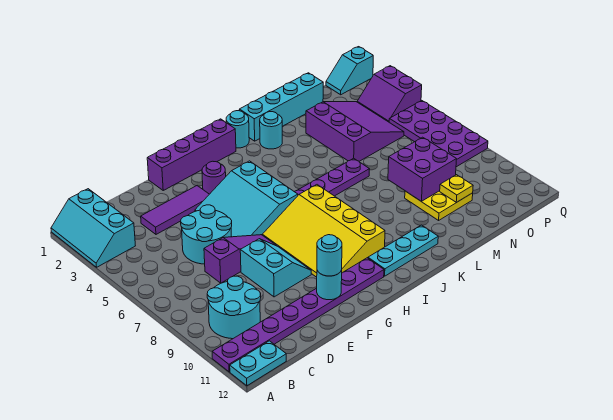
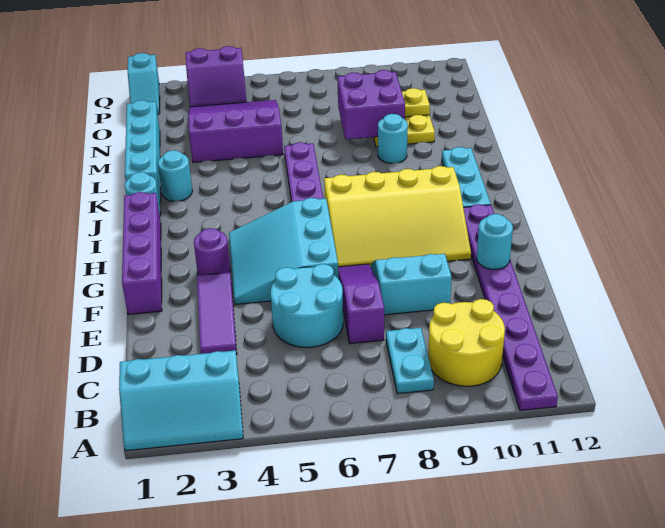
cyan 1x2 plate [230,341,286,386] -> cyan 1x2 plate moved to [386,328,434,394]
cyan 2x2 round brick [207,276,261,339] -> yellow 2x2 round brick [428,299,505,386]
cyan 3x3 slope [195,161,298,237] -> cyan 3x3 slope turned to [229,198,338,304]
cyan 1x1 round brick [317,235,342,276] -> cyan 1x1 round brick moved to [378,114,408,163]
purple 2x4 plate [389,101,488,167] -> none

